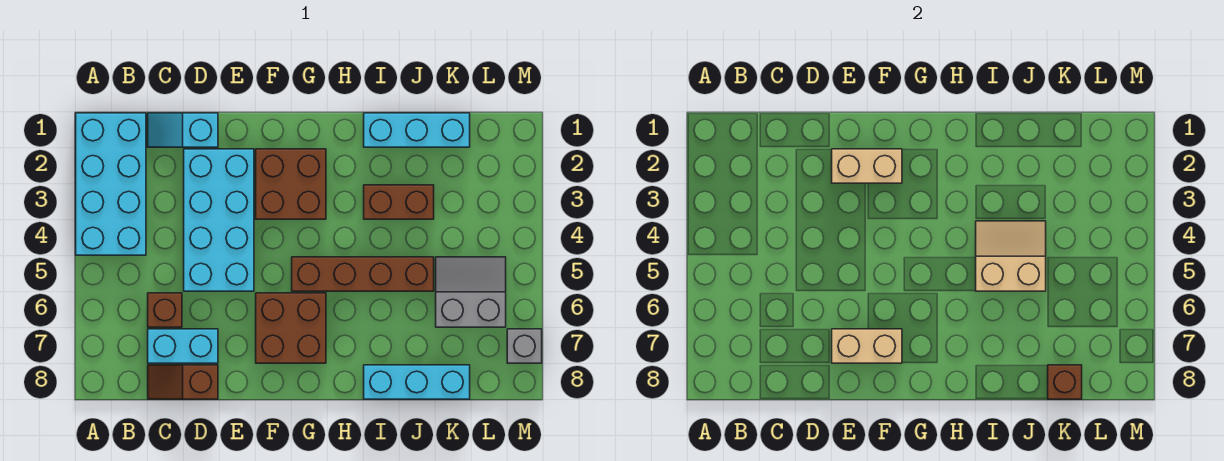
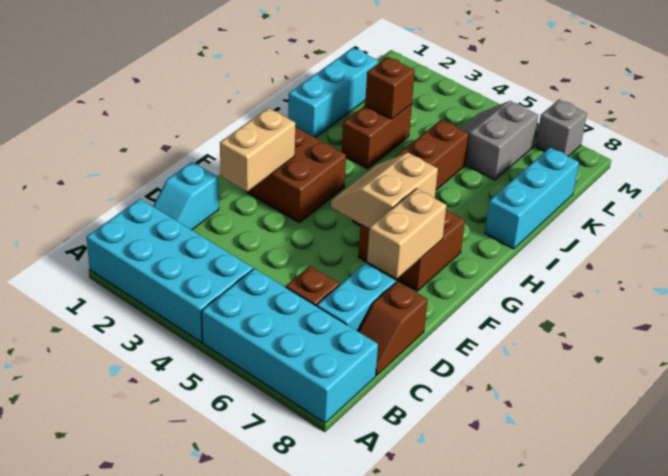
cyan 2x4 brick [184,149,254,291] -> cyan 2x4 brick moved to [202,268,378,423]
tan 2x2 slope [976,221,1046,291] -> tan 2x2 slope moved to [331,153,438,229]
brown 1x1 brick [1048,365,1082,399] -> brown 1x1 brick moved to [365,57,415,119]

